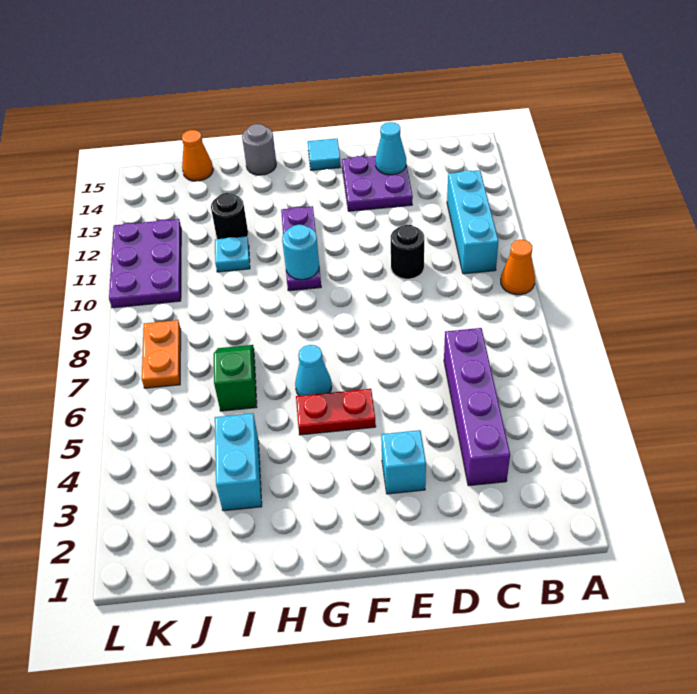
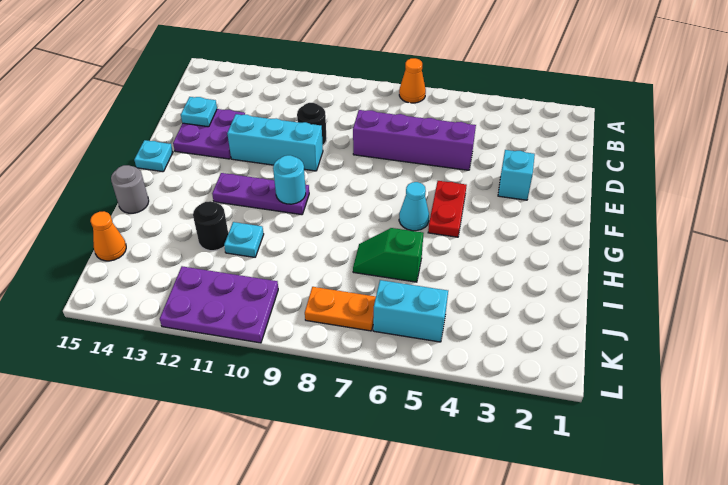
orange 1x1 cone [501,240,535,295] -> orange 1x1 cone moved to [399,58,426,103]
cyan 1x3 brick [447,170,498,274] -> cyan 1x3 brick moved to [227,114,323,171]
purple 1x4 brick [444,328,510,486] -> purple 1x4 brick moved to [353,110,476,170]
cyan 1x1 cone [375,122,406,175] -> cyan 1x1 plate [181,97,217,127]
cyan 1x1 tile [308,139,341,170] -> cyan 1x1 plate [134,140,173,172]
cyan 1x2 brick [215,413,262,511] -> cyan 1x2 brick moved to [373,280,448,342]

